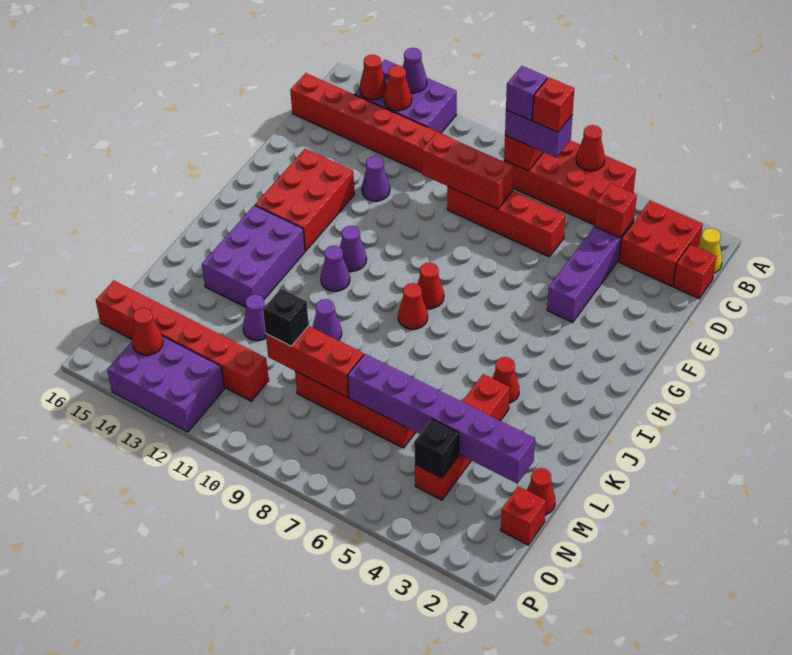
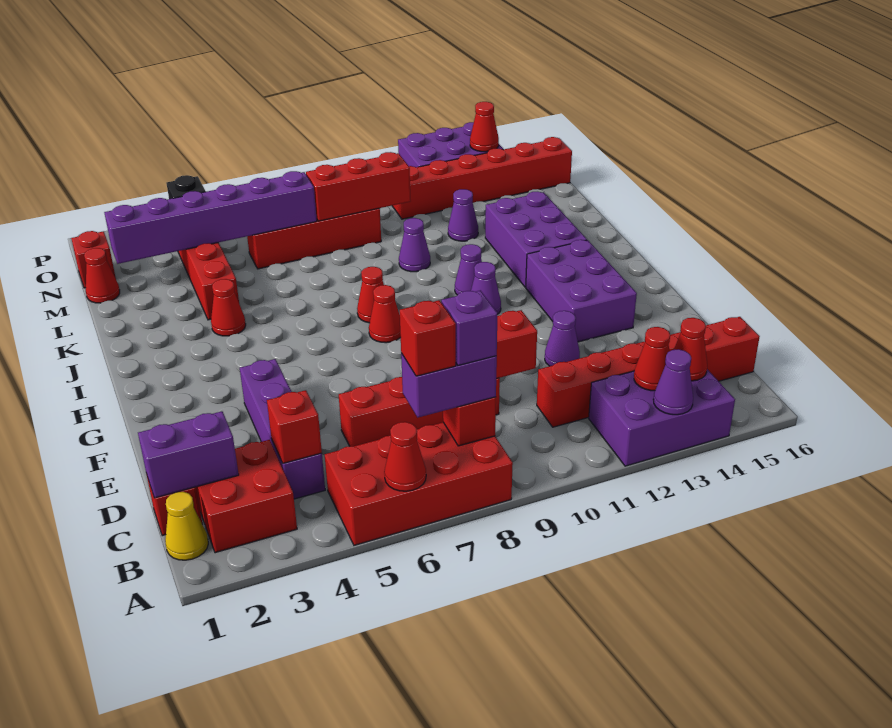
none -> purple 1x2 brick [138,411,239,498]
red 2x3 brick [255,149,355,251] -> purple 2x3 brick [526,240,637,342]
black 1x1 brick [263,289,309,346] -> none

